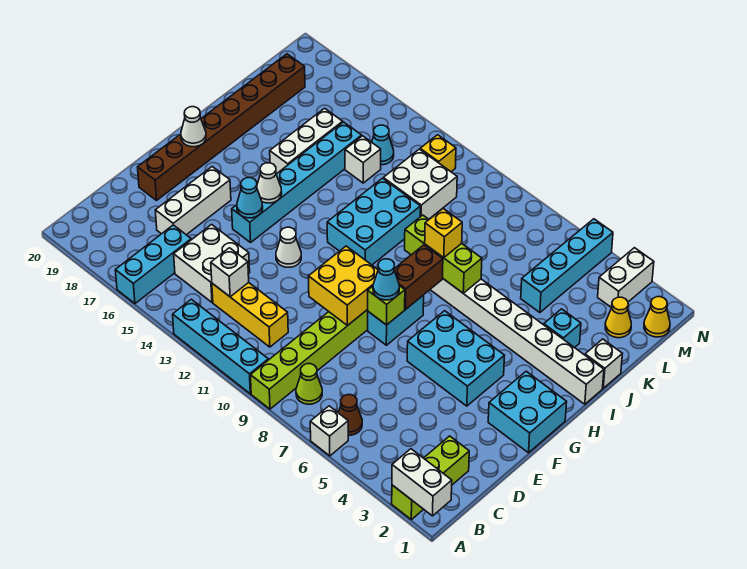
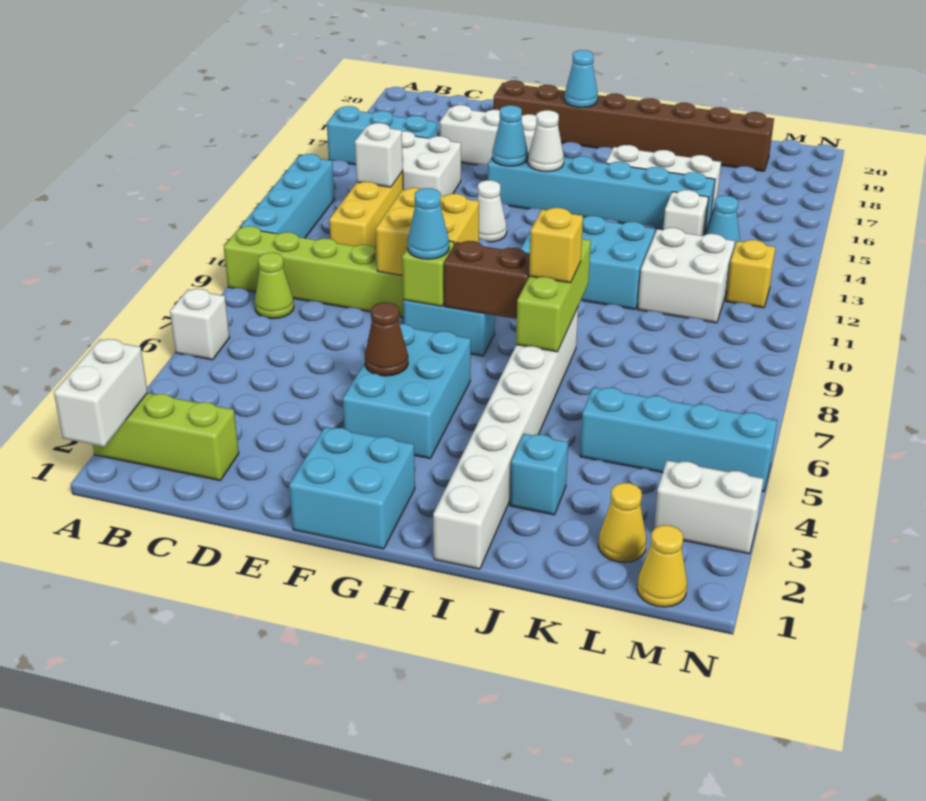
brown 1x1 cone [338,395,362,435] -> brown 1x1 cone moved to [365,302,408,376]
white 1x1 cone [181,107,206,147] -> cyan 1x1 cone [564,50,598,107]
white 1x1 brick [585,339,622,388] -> none

